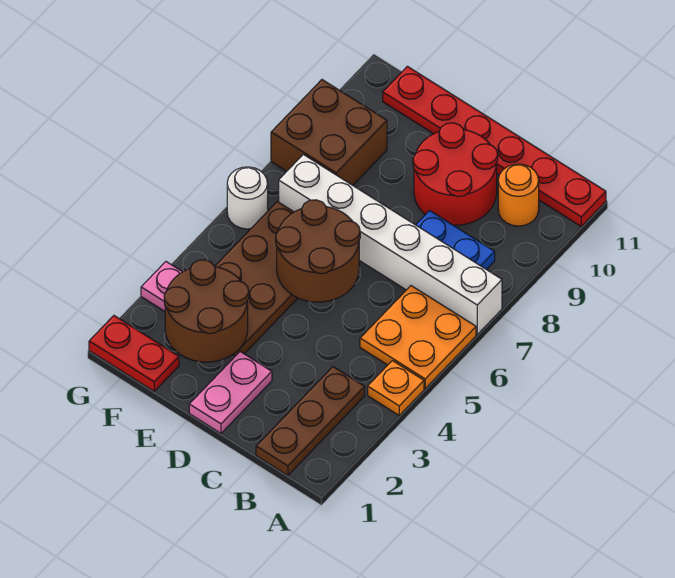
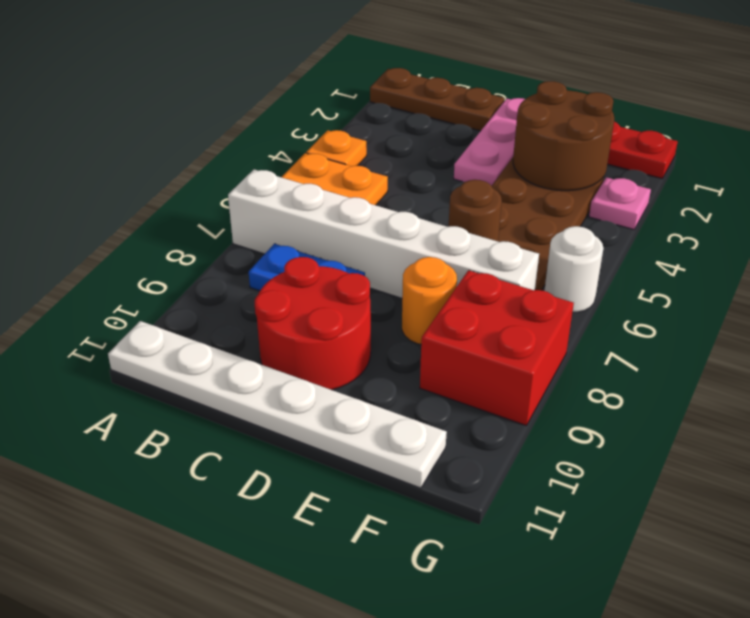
red 1x6 plate [383,66,606,226] -> white 1x6 plate [108,321,447,488]
brown 1x3 plate [256,367,365,475] -> brown 1x3 plate turned to [370,68,505,131]
orange 1x1 round brick [498,164,539,226] -> orange 1x1 round brick moved to [402,257,457,344]
pink 1x2 plate [189,352,272,433] -> pink 1x3 plate [454,98,525,186]
brown 2x2 round brick [276,200,360,302] -> brown 1x1 round brick [449,180,502,241]
brown 2x2 brick [271,80,387,185] -> red 2x2 brick [420,270,574,426]

